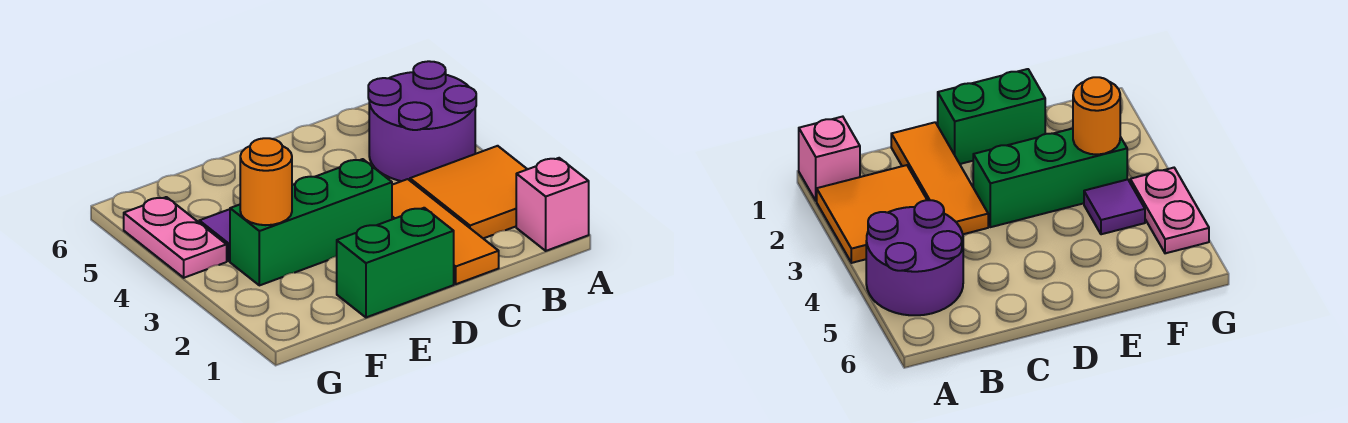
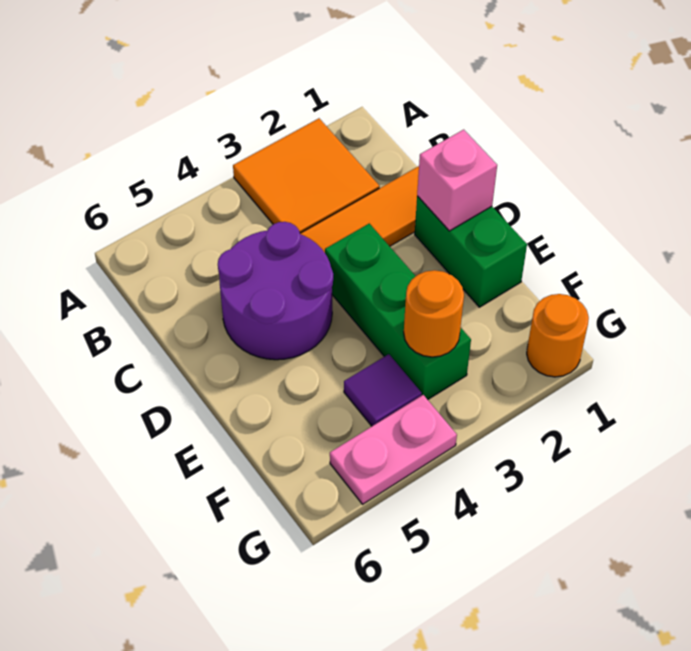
pink 1x1 brick [516,158,589,251] -> pink 1x1 brick moved to [417,130,497,231]
purple 2x2 round brick [368,61,476,181] -> purple 2x2 round brick moved to [218,222,333,360]
none -> orange 1x1 round brick [527,294,589,377]

